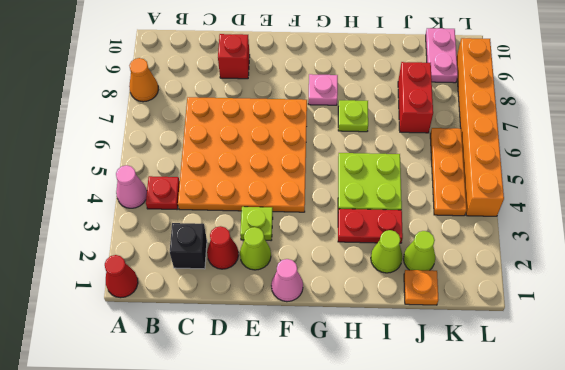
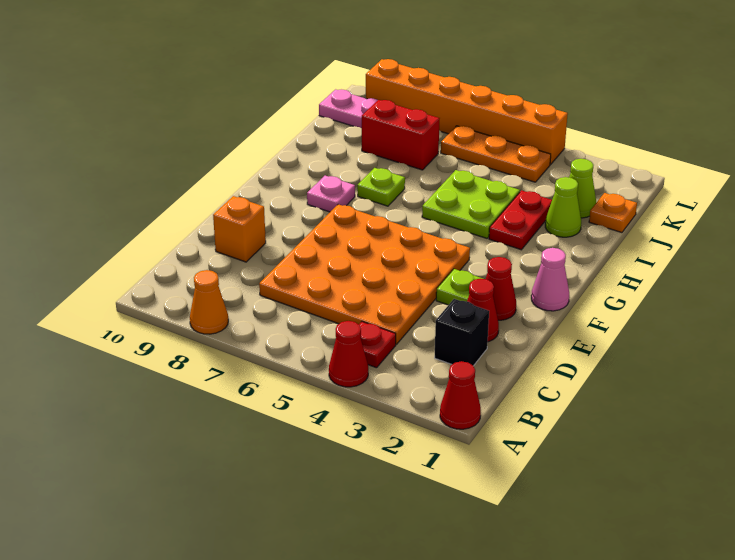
pink 1x1 cone [116,165,147,208] -> red 1x1 cone [329,321,368,387]
red 1x1 brick [218,34,250,79] -> orange 1x1 brick [213,196,266,262]
lime 1x1 cone [240,227,271,270] -> red 1x1 cone [486,257,516,320]

